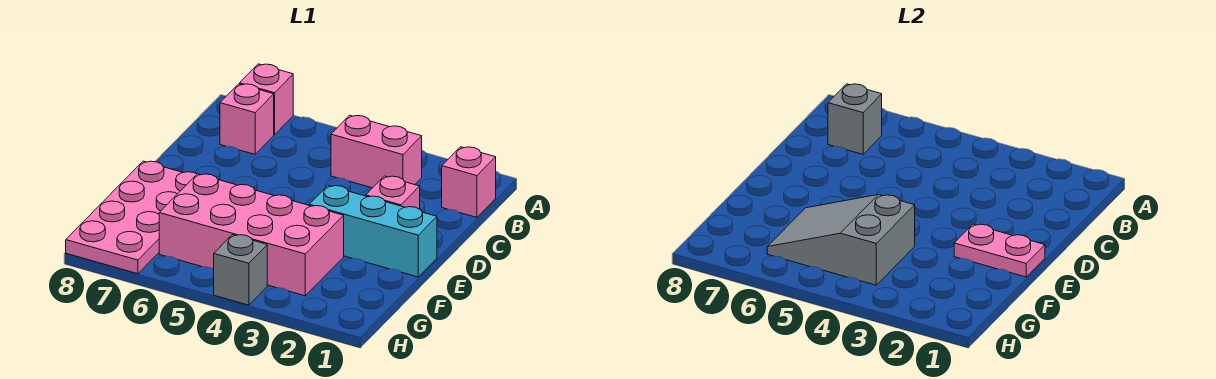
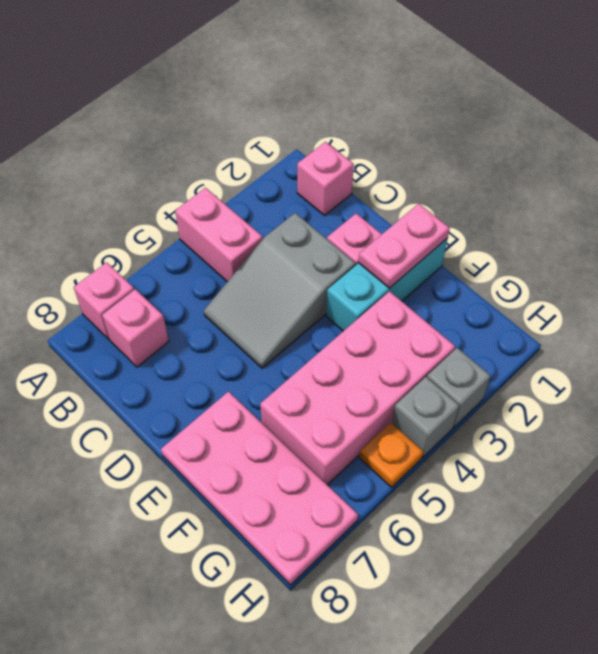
pink 1x2 brick [331,115,422,188] -> pink 1x2 brick turned to [175,188,263,282]
grey 1x1 brick [828,84,882,154] -> grey 1x1 brick moved to [427,348,491,427]
grey 2x3 slope [767,195,915,285] -> grey 2x3 slope moved to [204,213,356,368]
none -> orange 1x1 plate [359,423,424,487]

